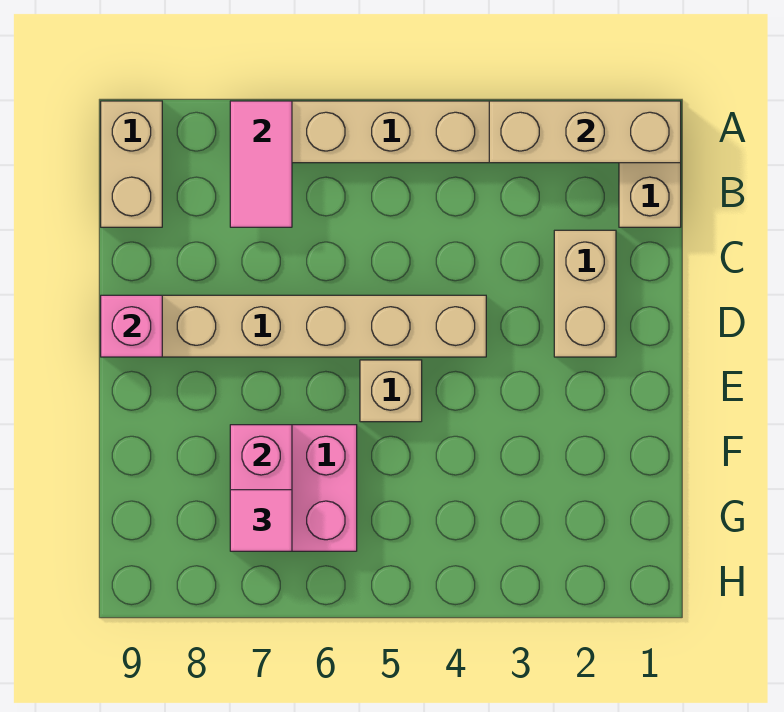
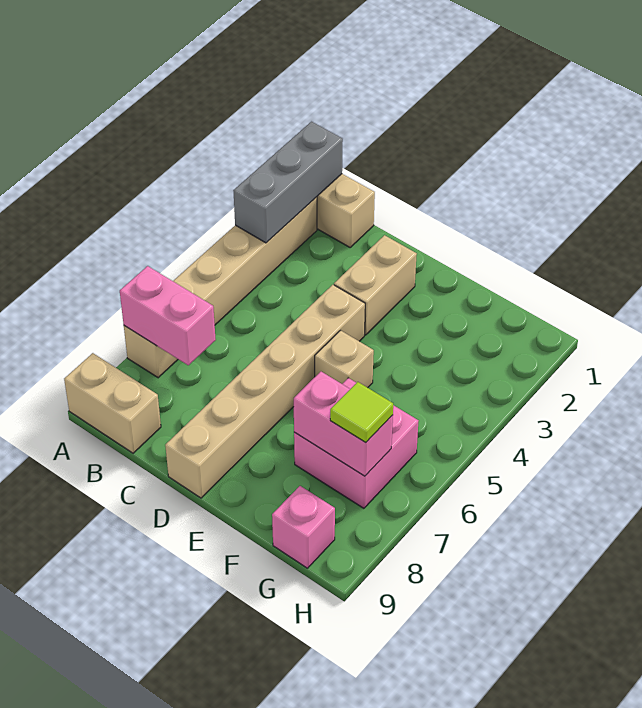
tan 1x3 brick [489,101,681,163] -> grey 1x3 brick [233,122,343,243]
pink 1x2 tile [230,101,292,227] -> pink 1x2 brick [120,266,216,365]
tan 1x2 brick [554,230,616,357] -> tan 1x2 brick turned to [334,235,417,335]
pink 1x1 brick [101,295,162,357] -> pink 1x1 brick moved to [272,486,335,568]
pink 1x1 tile [230,490,292,551] -> lime 1x1 tile [330,382,393,442]

